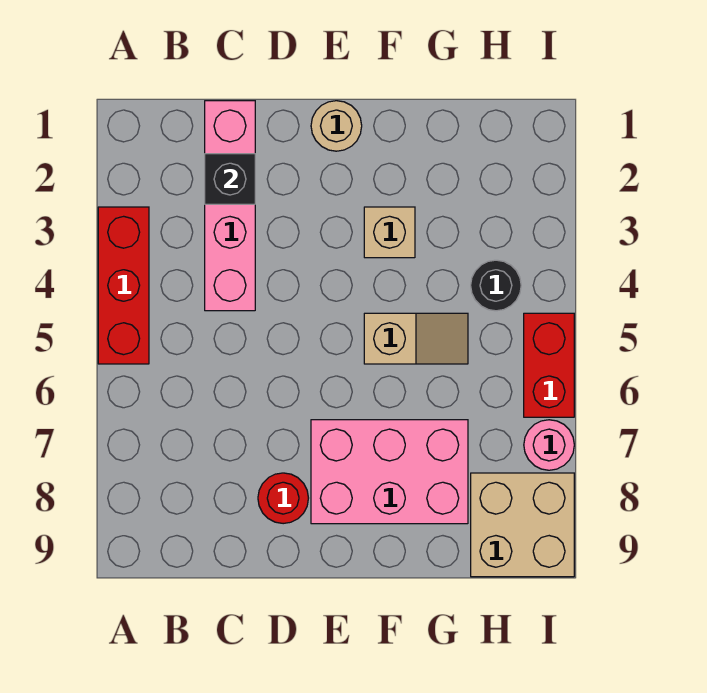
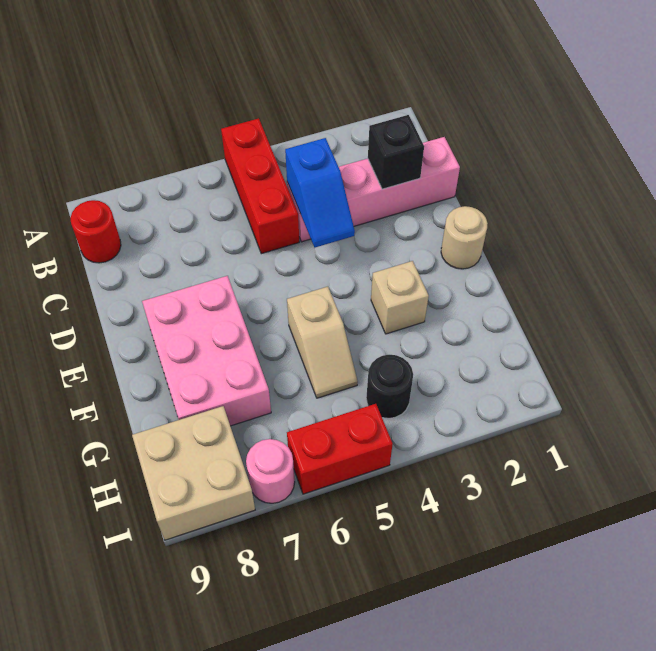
red 1x3 brick [98,207,149,364] -> red 1x3 brick turned to [221,118,299,254]
none -> blue 1x2 slope [285,138,355,247]
red 1x1 round brick [258,473,308,524] -> red 1x1 round brick moved to [70,200,121,263]

